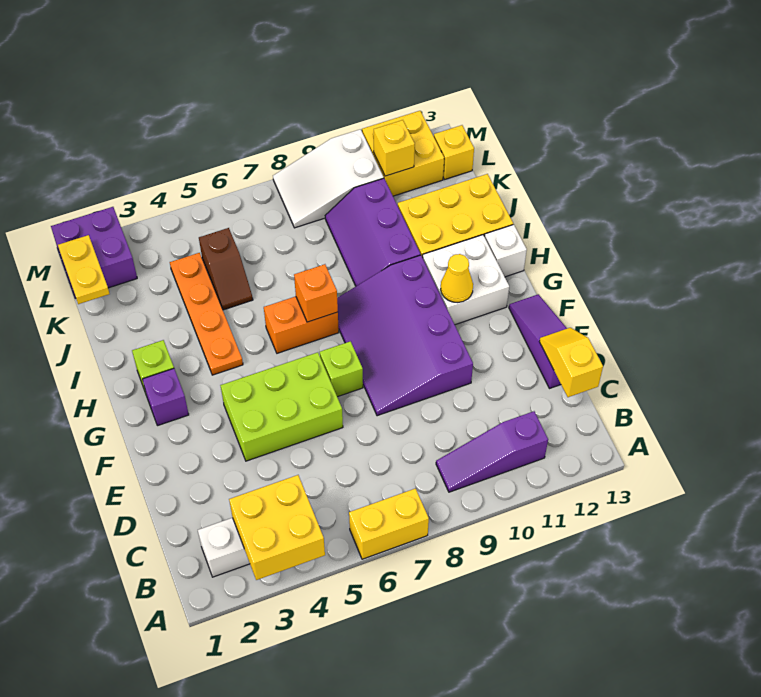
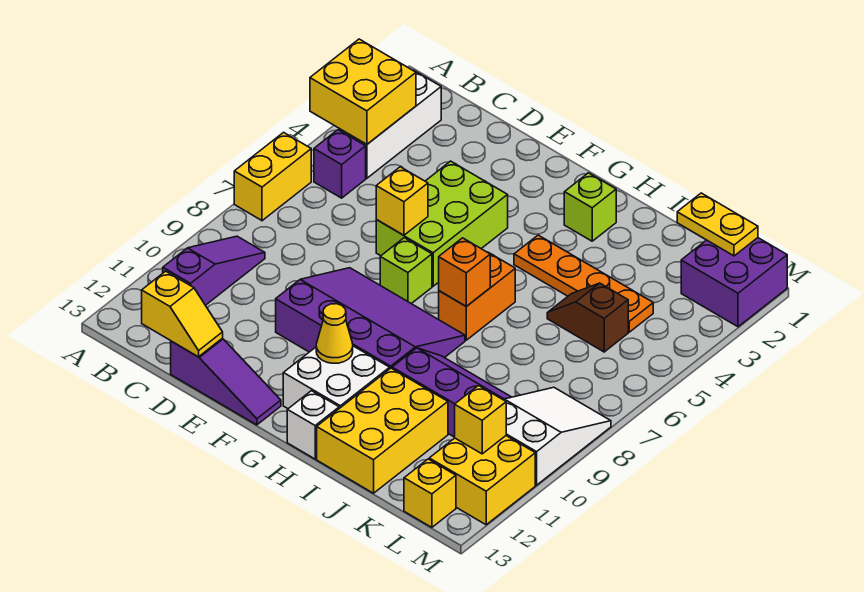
none -> yellow 1x1 brick [376,167,428,235]
purple 1x1 brick [142,369,189,426] -> purple 1x1 brick moved to [314,130,366,198]

